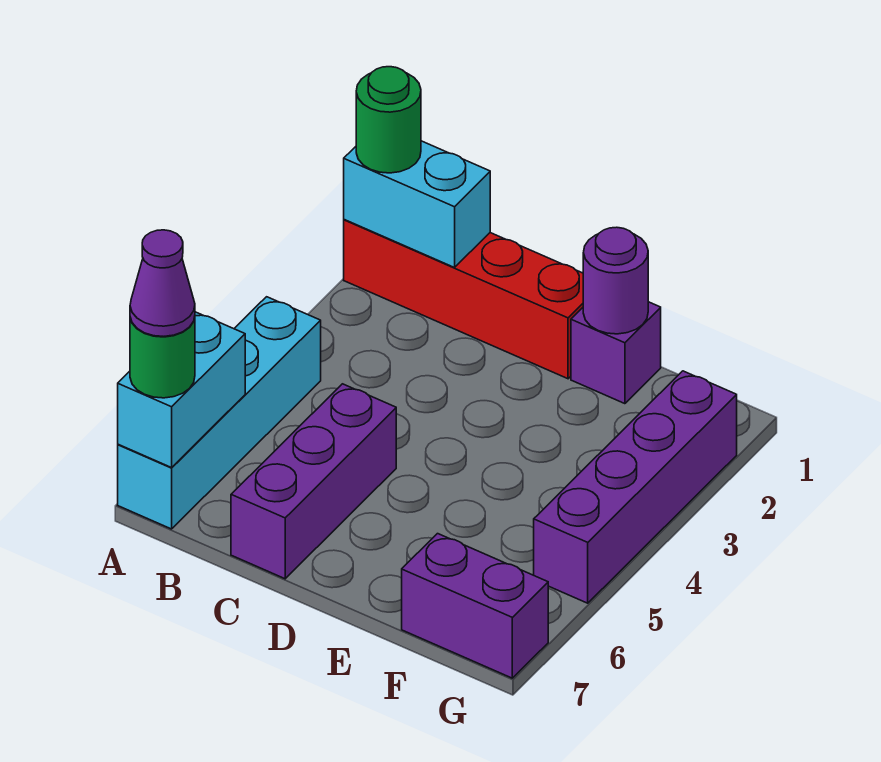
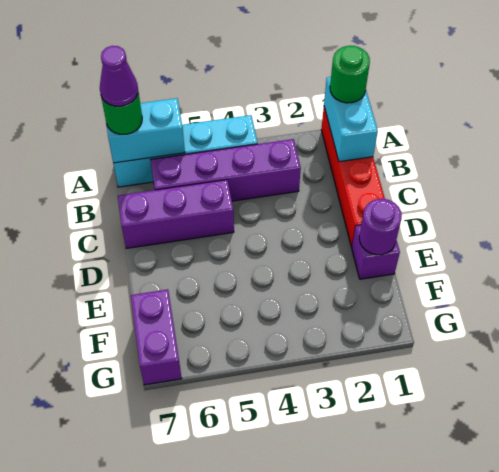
purple 1x4 brick [534,371,737,603] -> purple 1x4 brick moved to [150,139,301,201]

